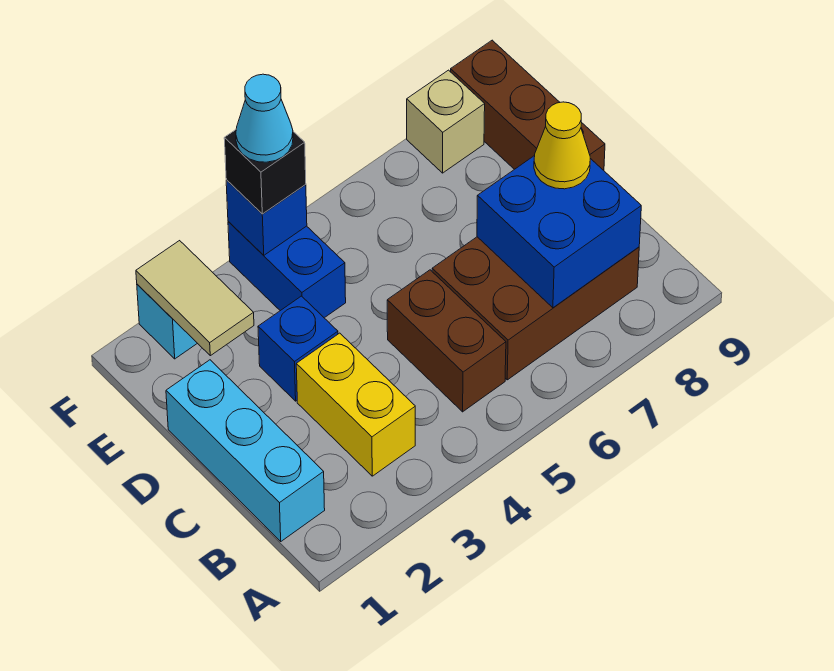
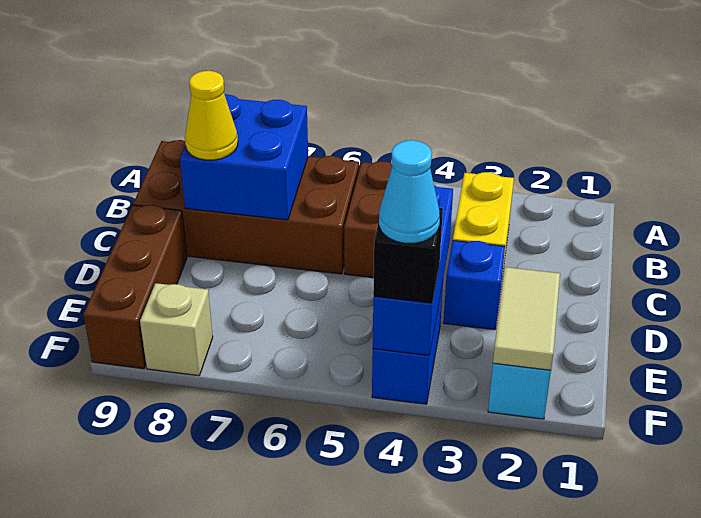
cyan 1x3 brick [166,360,325,541] -> none
brown 2x3 brick [432,237,639,380] -> brown 2x4 brick [133,140,359,274]
blue 1x1 brick [226,180,307,255] -> blue 1x3 brick [373,185,453,356]

